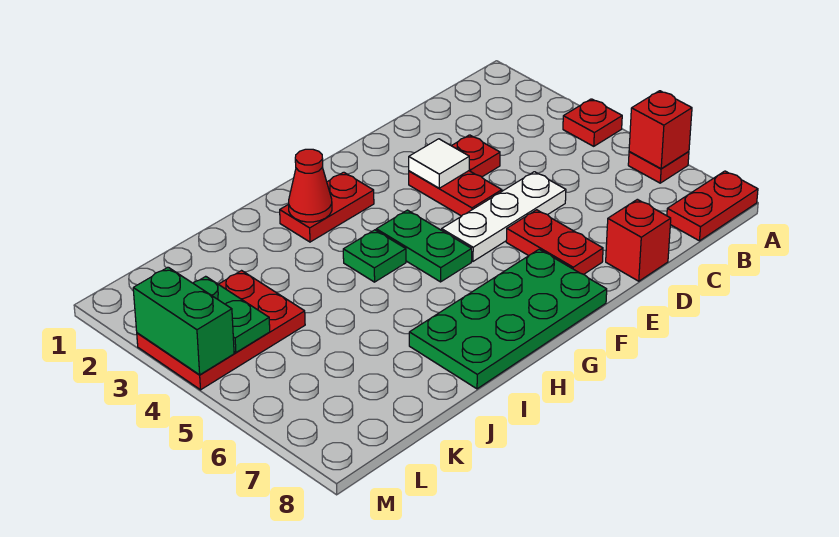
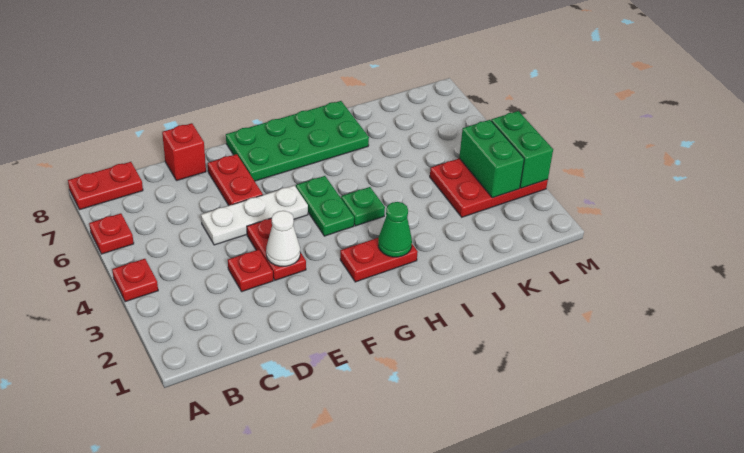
red 1x1 brick [629,91,692,169] -> none
white 1x1 tile [409,139,469,188] -> white 1x1 cone [266,211,300,266]
red 1x1 cone [289,149,332,222] -> green 1x1 cone [378,202,412,257]
green 1x2 plate [193,276,270,352] -> green 1x2 brick [459,120,524,198]

